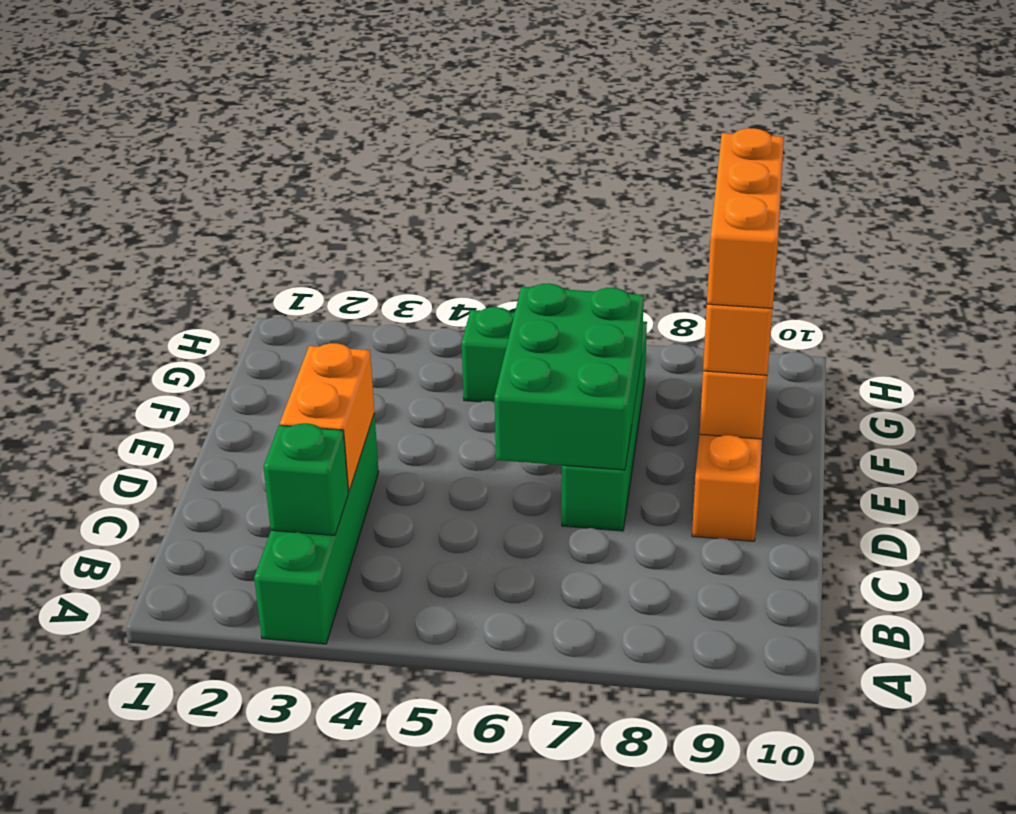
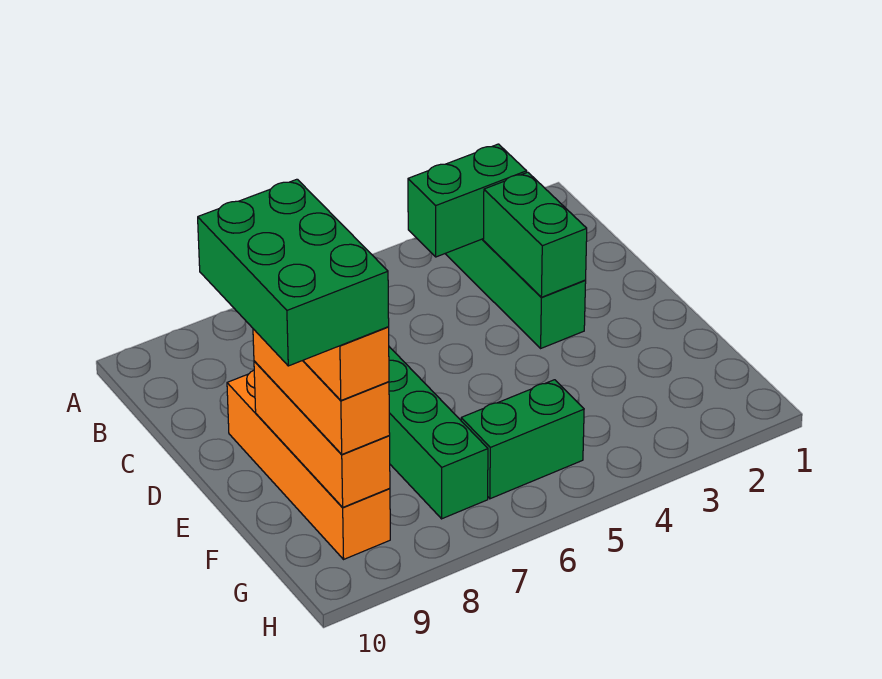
green 1x1 brick [263,423,349,535] -> green 1x2 brick [408,144,527,257]
orange 1x2 brick [280,343,374,492] -> green 1x2 brick [483,172,587,297]
green 2x3 brick [495,283,644,470] -> green 2x3 brick moved to [198,179,389,366]

